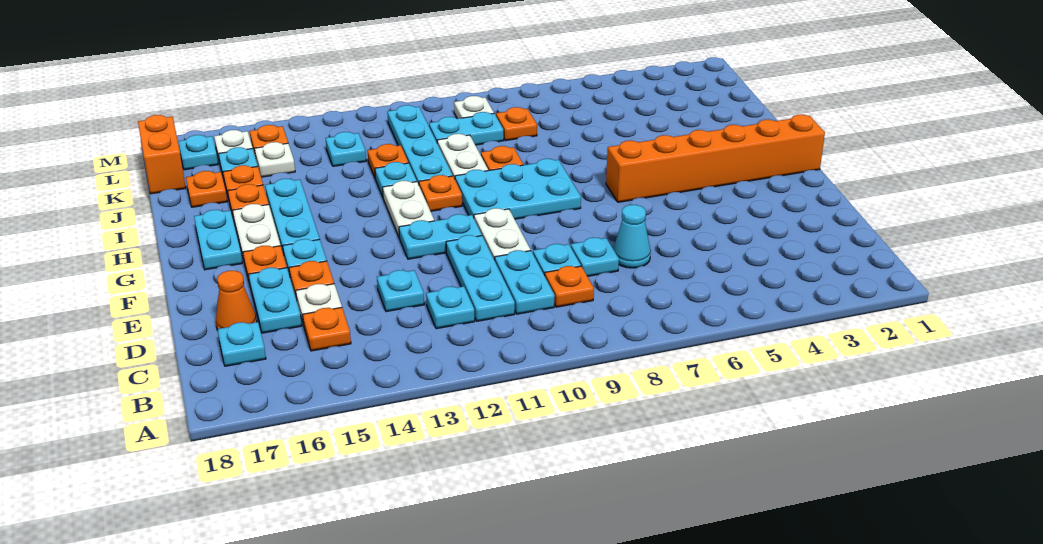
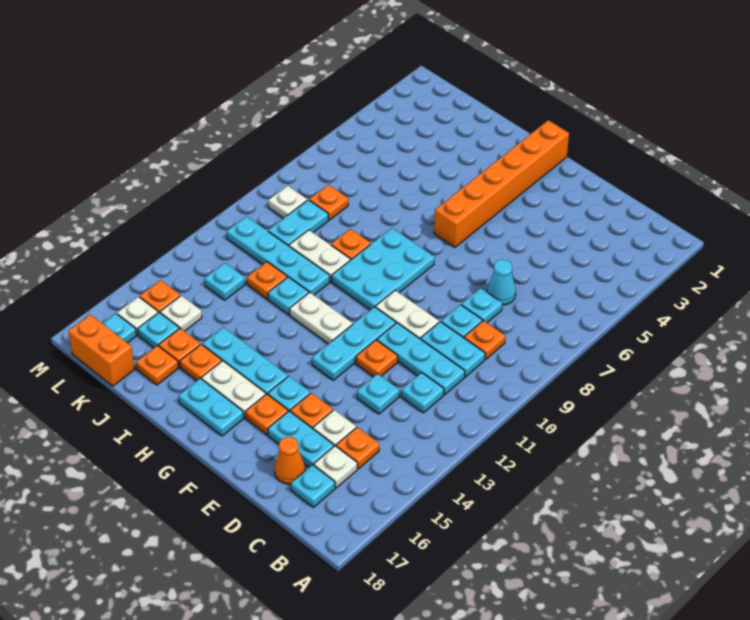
none -> white 1x1 plate [314,446,357,488]
cyan 1x2 plate [399,214,482,259] -> cyan 1x3 plate [312,307,396,380]
orange 1x1 plate [419,175,462,211] -> orange 1x1 plate moved to [356,340,398,377]

